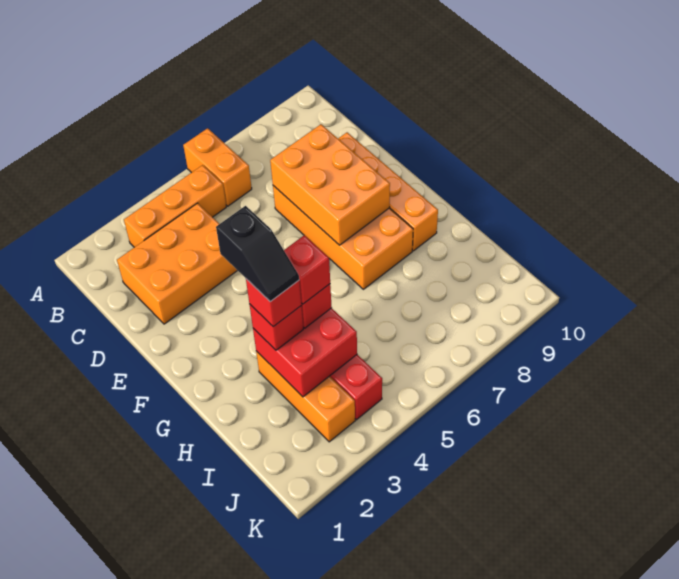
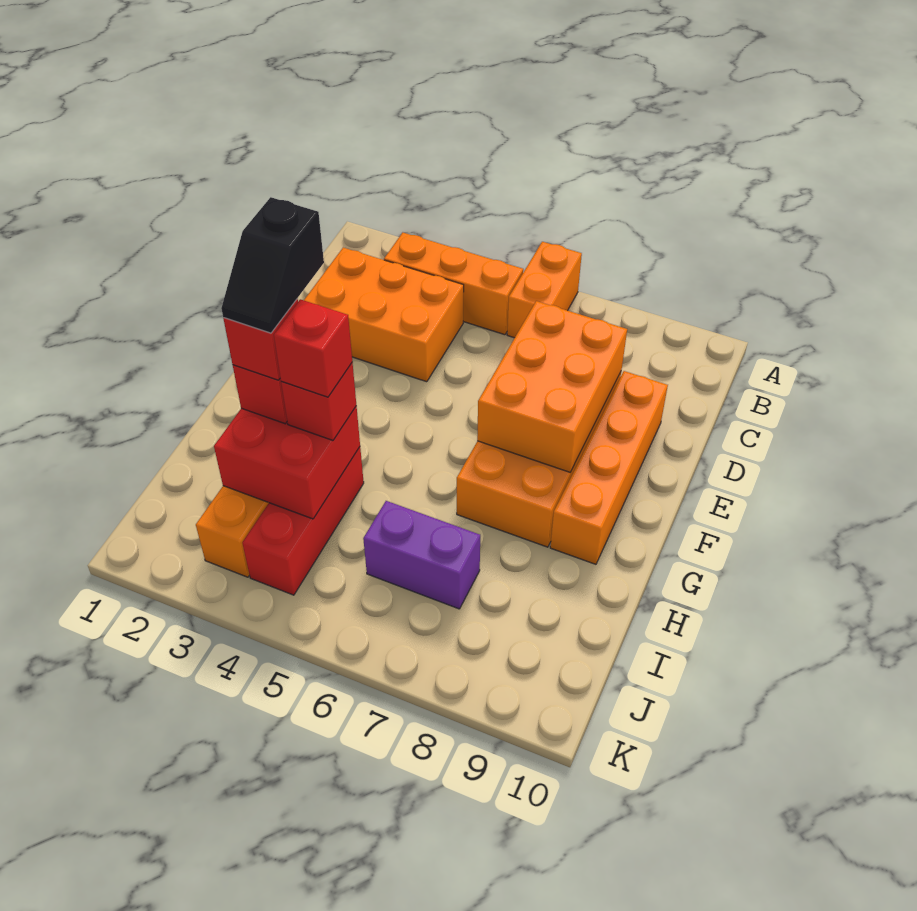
none -> purple 1x2 brick [363,501,480,609]

